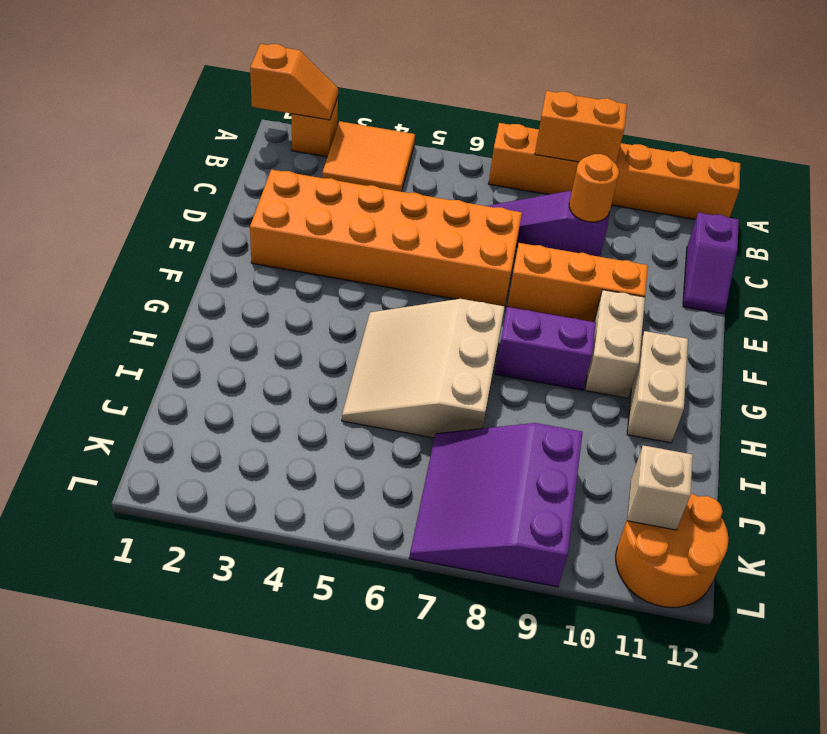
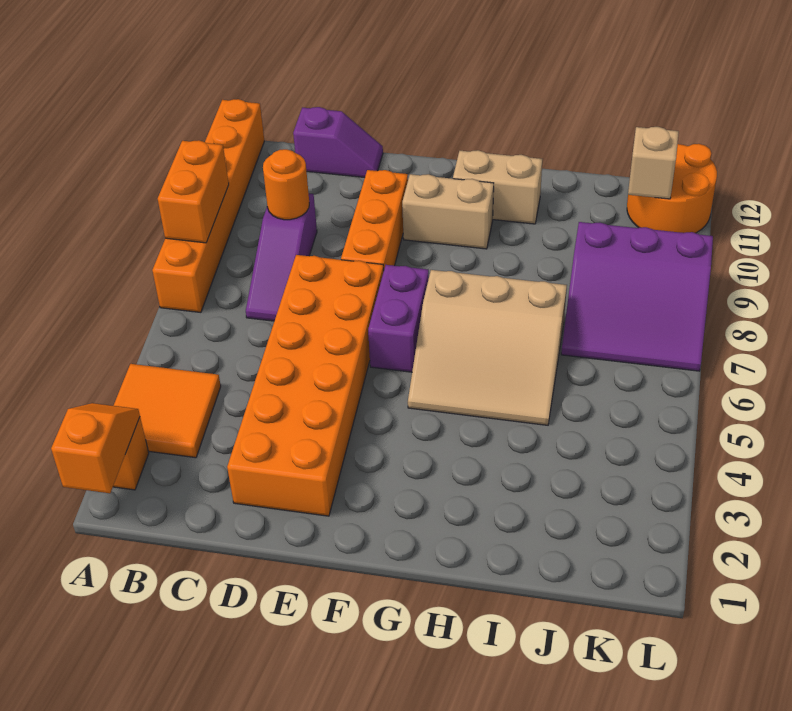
purple 1x2 brick [495,307,596,390] -> purple 1x2 brick moved to [368,265,429,372]

